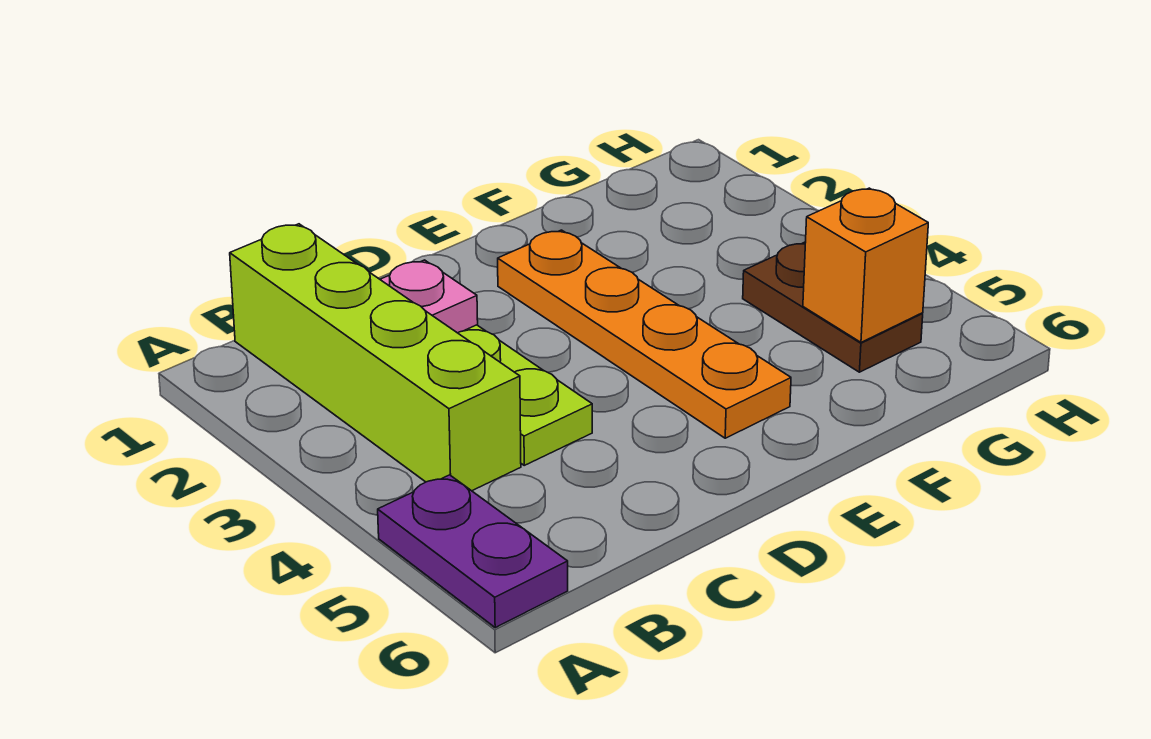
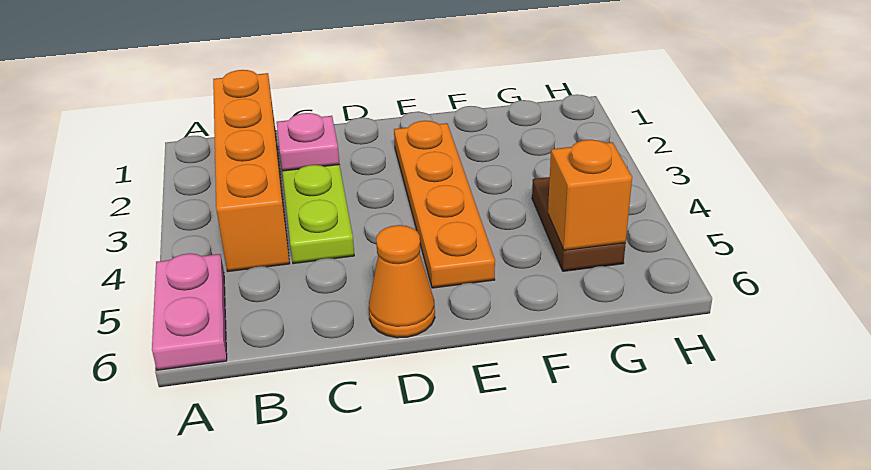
purple 1x2 plate [378,475,568,628] -> pink 1x2 plate [152,253,227,370]
lime 1x4 brick [230,224,521,491] -> orange 1x4 brick [213,70,290,272]
none -> orange 1x1 cone [369,225,435,338]

